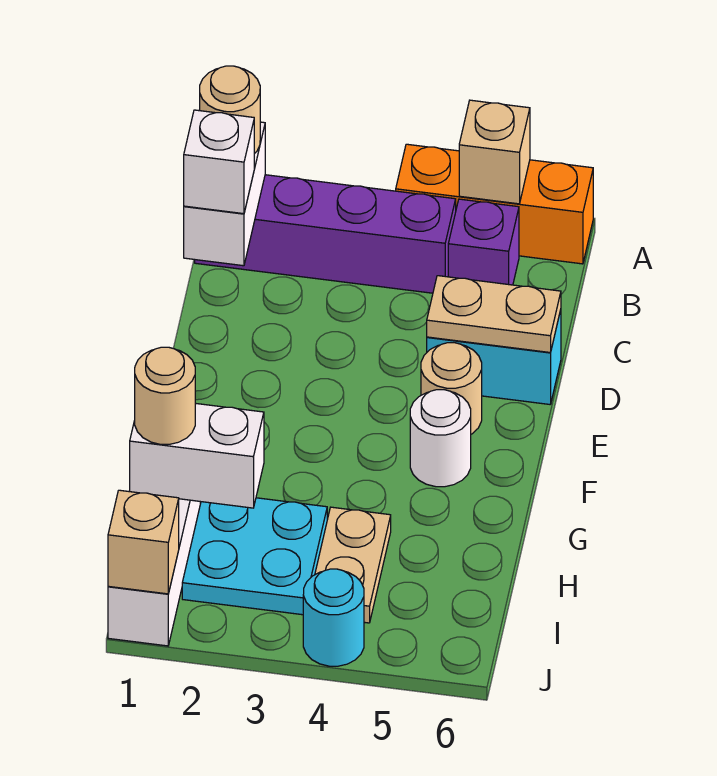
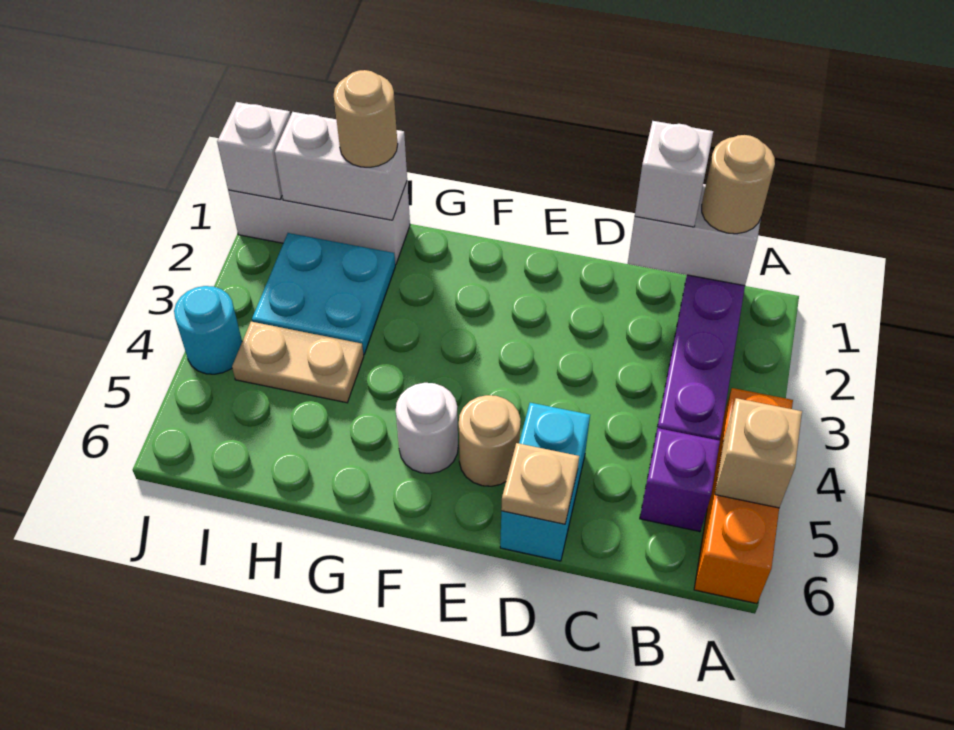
tan 1x2 plate [427,276,561,353] -> tan 1x1 plate [501,443,579,524]
white 1x2 brick [130,403,264,508] -> white 1x2 brick turned to [275,112,407,220]
tan 1x1 brick [108,490,179,594] -> white 1x1 brick [217,102,290,199]

